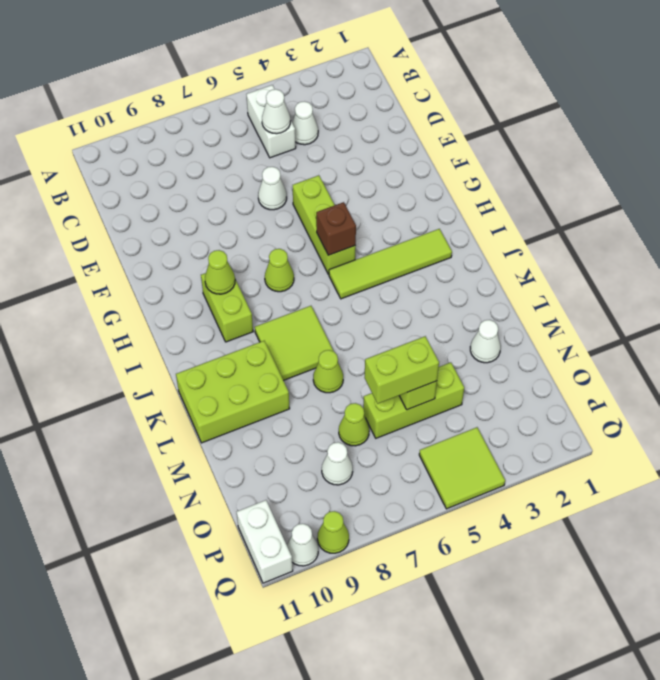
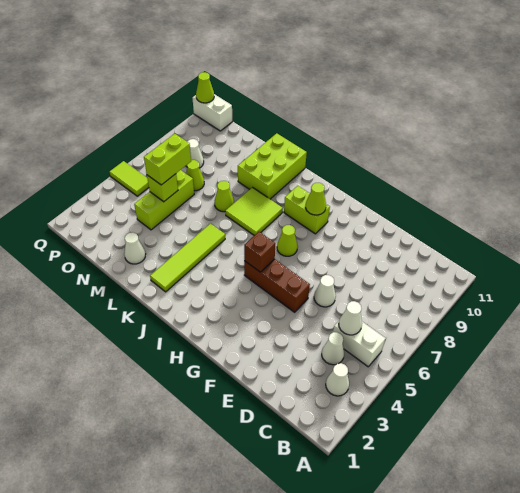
lime 1x3 brick [293,175,356,274] -> brown 1x3 brick [244,259,310,312]
lime 1x4 tile [329,229,452,299] -> lime 1x4 tile moved to [150,224,225,292]
lime 2x2 tile [419,427,505,509] -> lime 1x2 tile [110,161,149,196]
lime 1x1 cone [317,511,349,553] -> lime 1x1 cone moved to [196,72,214,103]
white 1x1 cone [287,524,318,566] -> white 1x1 cone moved to [326,363,349,396]

